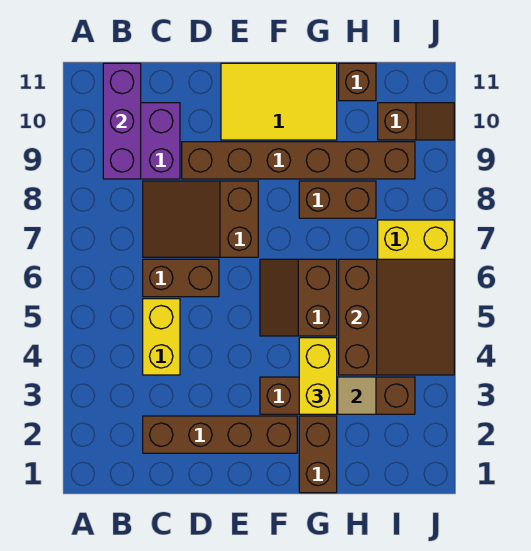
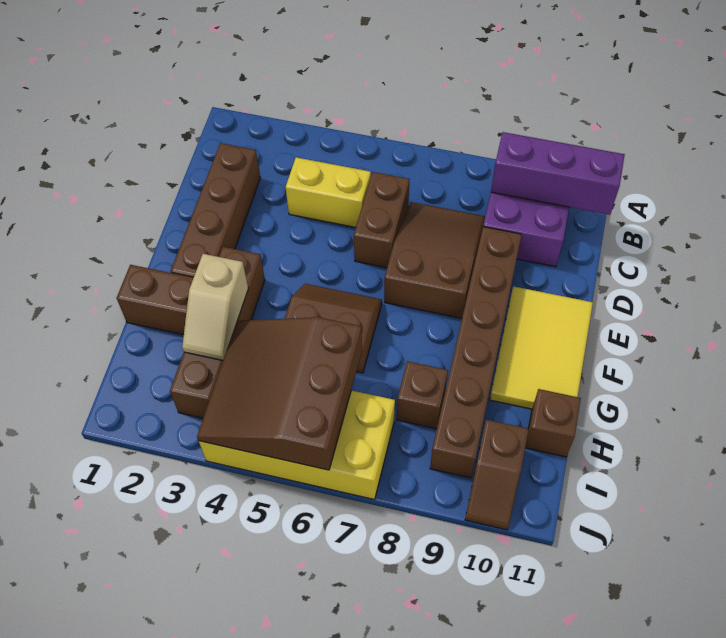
yellow 1x2 brick [299,338,337,414] -> none
brown 1x2 brick [299,181,376,218] -> brown 1x1 brick [397,361,448,429]
brown 3x3 slope [339,259,454,375] -> brown 3x3 slope turned to [197,317,362,470]

